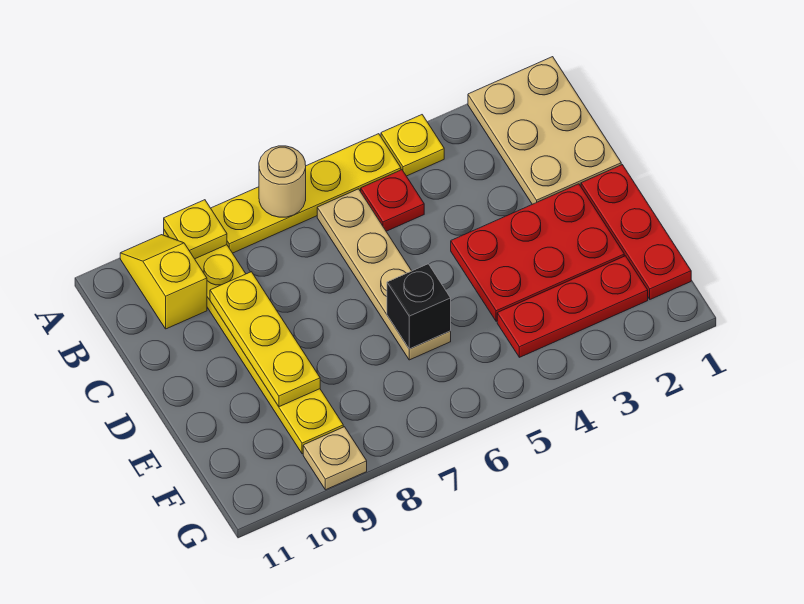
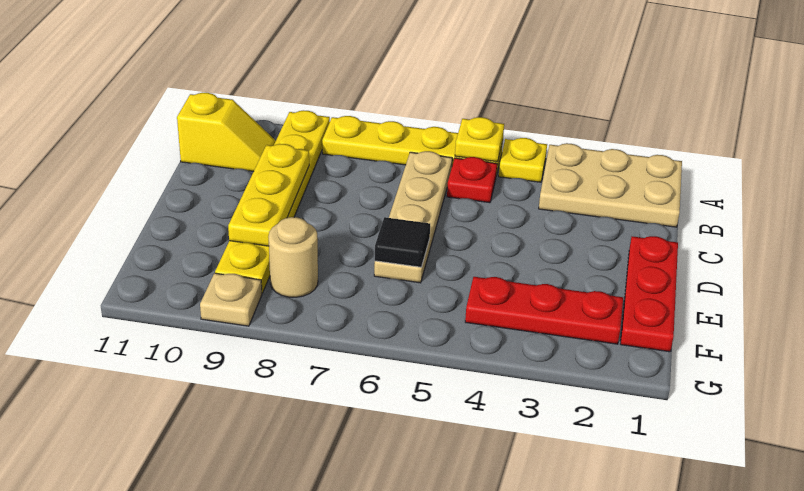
tan 2x3 plate [468,57,621,204] -> tan 2x3 plate turned to [539,143,682,227]
tan 1x1 round brick [259,146,306,217] -> tan 1x1 round brick moved to [268,217,318,297]
yellow 1x1 plate [164,200,227,259] -> yellow 1x1 plate moved to [455,117,504,162]
yellow 1x2 slope [120,235,207,329] -> yellow 1x2 slope turned to [177,93,276,172]
red 2x3 plate [451,184,624,321] -> none
black 1x1 brick [387,264,451,349] -> black 1x1 tile [375,217,430,267]

